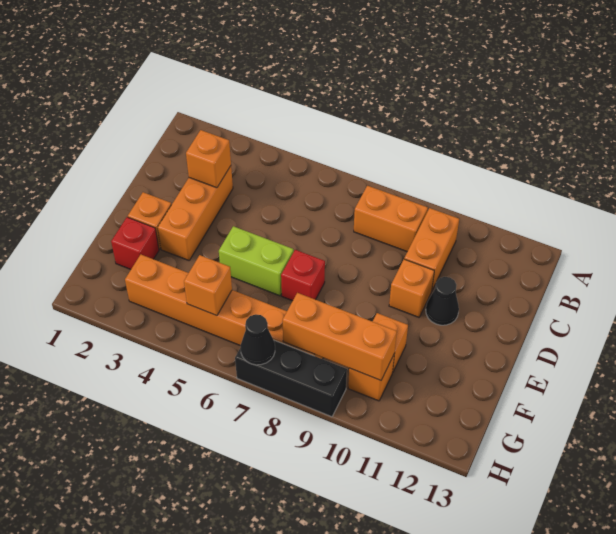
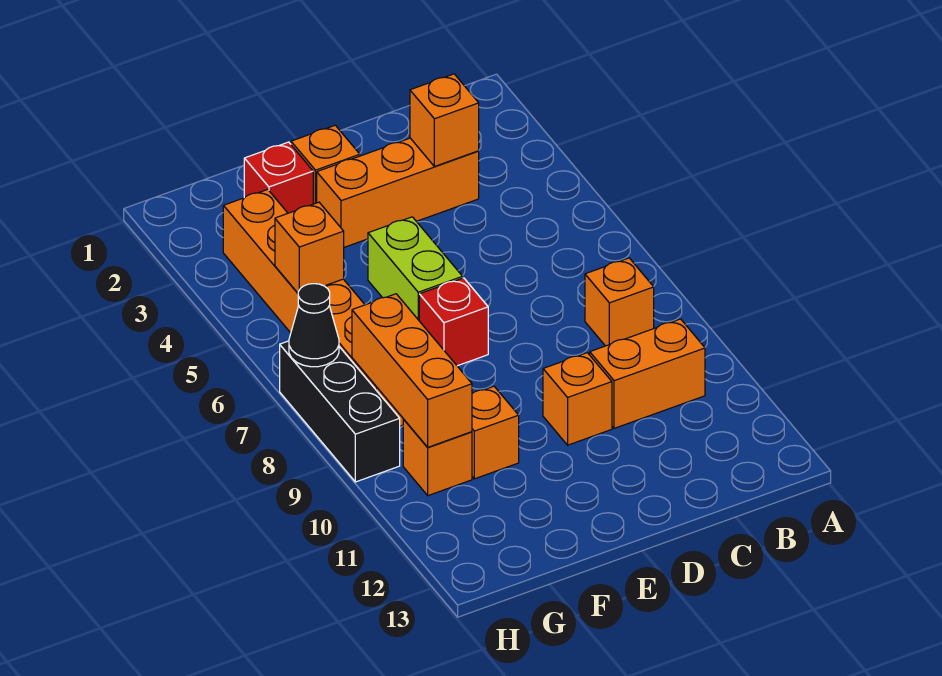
orange 1x2 brick [354,186,428,252] -> orange 1x1 brick [585,258,654,346]
black 1x1 cone [426,277,459,325] -> none

